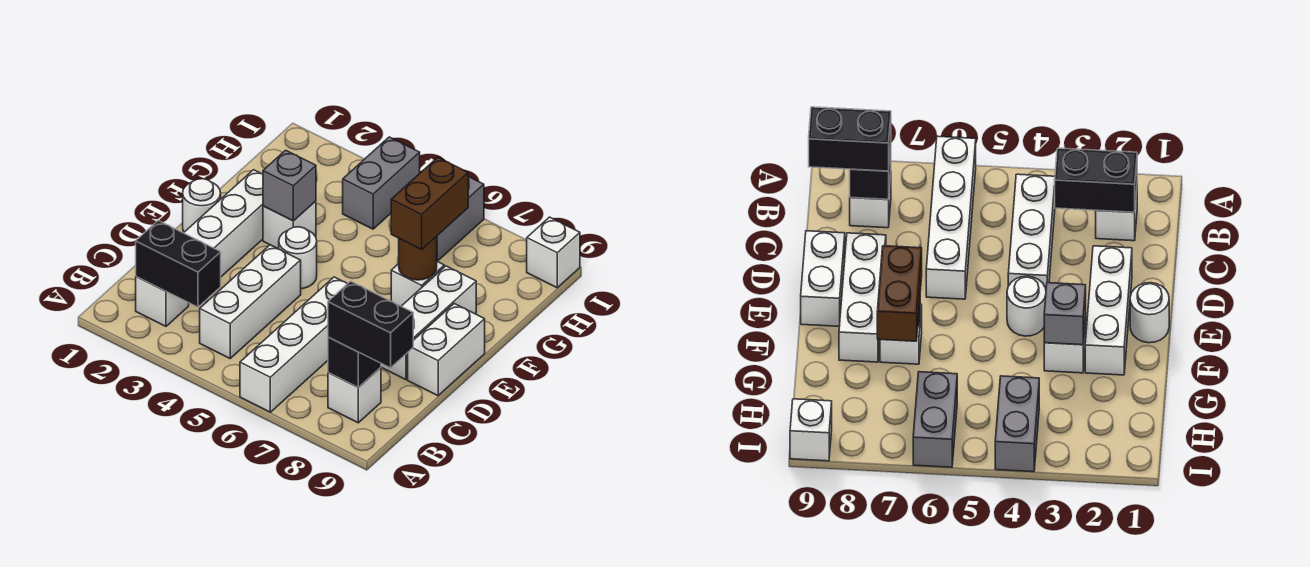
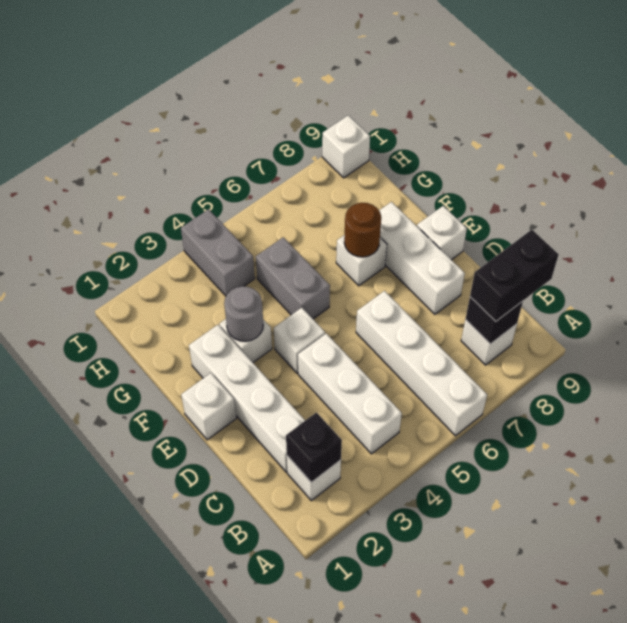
black 1x2 brick [136,221,221,307] -> black 1x1 brick [286,412,342,483]
white 1x3 brick [184,170,263,277] -> white 1x4 brick [189,325,305,472]
white 1x2 brick [408,304,485,396] -> white 1x1 brick [417,206,467,260]
white 1x1 round brick [183,179,221,232] -> white 1x1 brick [181,373,236,440]
white 1x1 round brick [279,227,317,289] -> white 1x1 brick [274,308,325,373]
grey 1x1 brick [263,150,316,221] -> grey 1x1 round brick [224,286,263,341]
brown 1x2 brick [391,157,468,249] -> none
grey 1x2 brick [437,177,484,261] -> grey 1x2 brick moved to [256,237,330,319]

